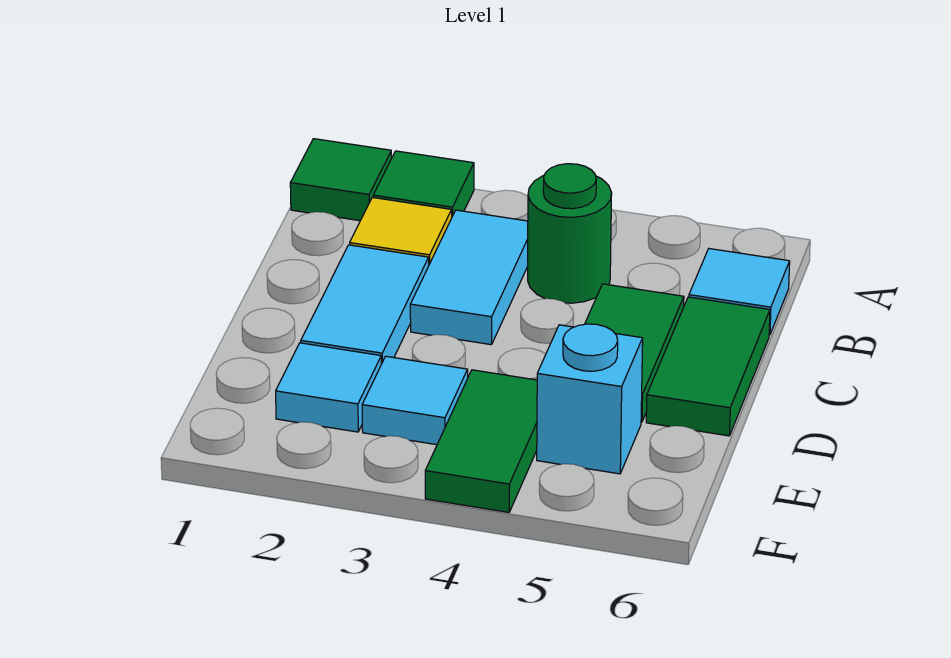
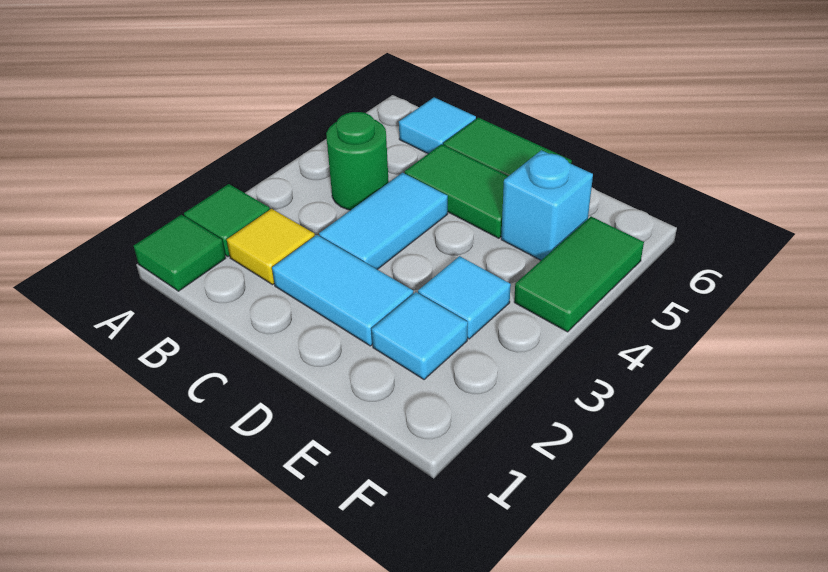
cyan 1x2 tile [410,210,528,345] -> cyan 1x2 tile turned to [319,173,448,270]
green 1x2 tile [425,370,537,512] -> green 1x2 tile turned to [514,217,644,332]

